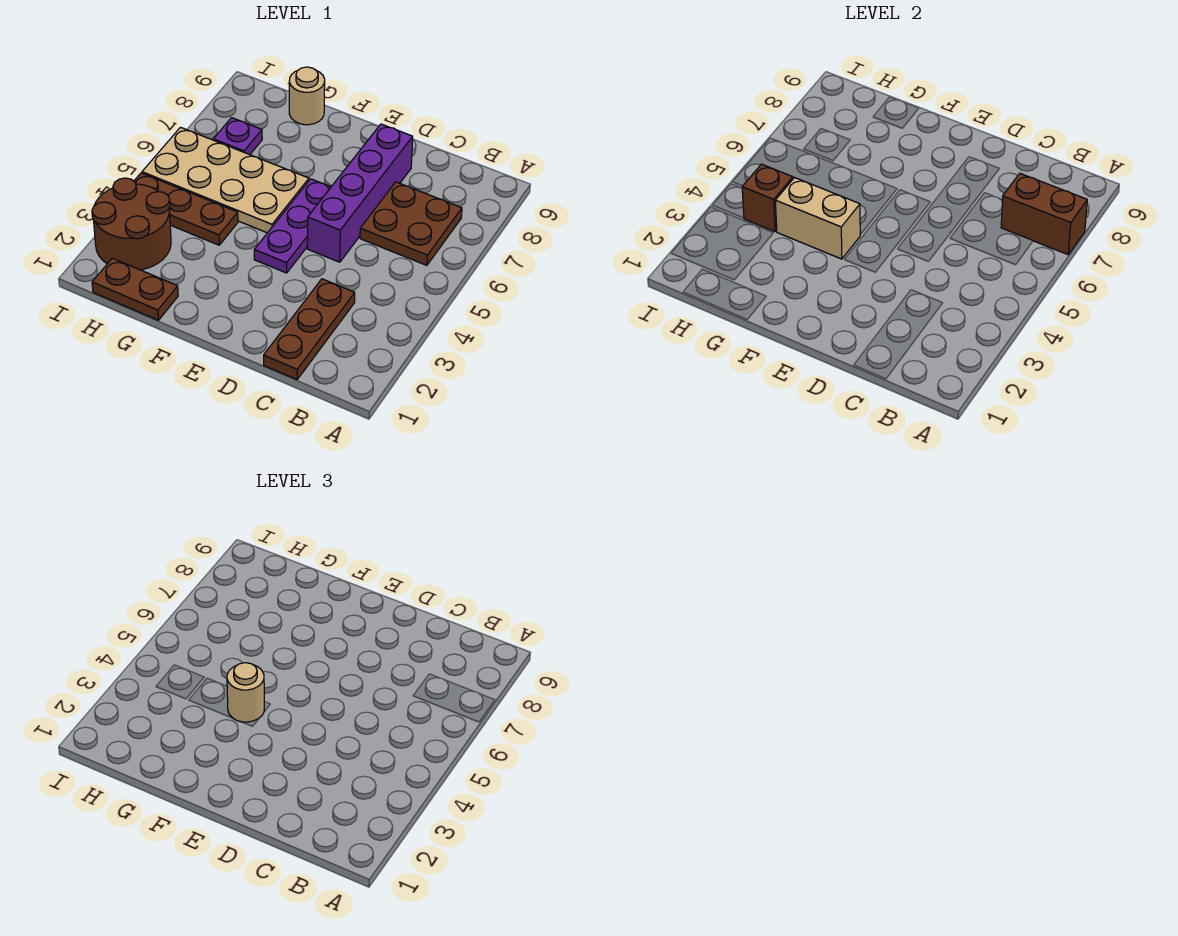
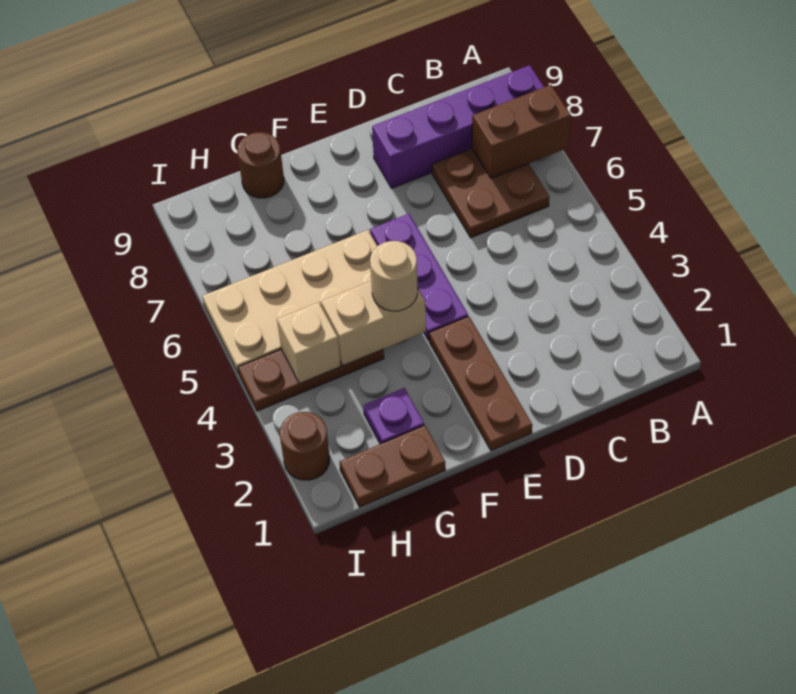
brown 1x3 plate [264,279,355,379] -> brown 1x3 plate moved to [429,316,532,451]
purple 1x4 brick [307,124,413,262] -> purple 1x4 brick turned to [372,65,544,188]
tan 1x1 round brick [289,67,325,125] -> brown 1x1 round brick [237,132,284,198]
brown 2x2 round brick [92,178,171,270] -> brown 1x1 round brick [280,412,330,480]
brown 1x1 brick [742,164,793,231] -> tan 1x1 brick [277,302,340,384]
purple 1x1 plate [213,118,262,155] -> purple 1x1 plate moved to [363,388,424,444]

